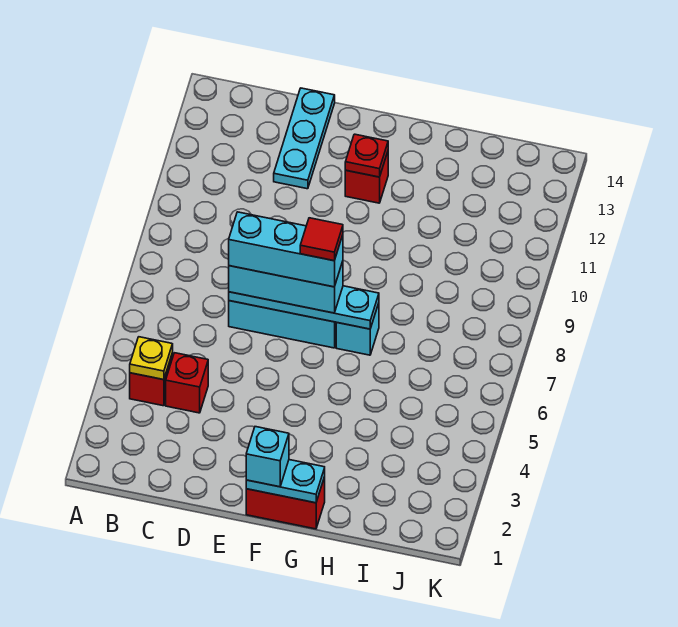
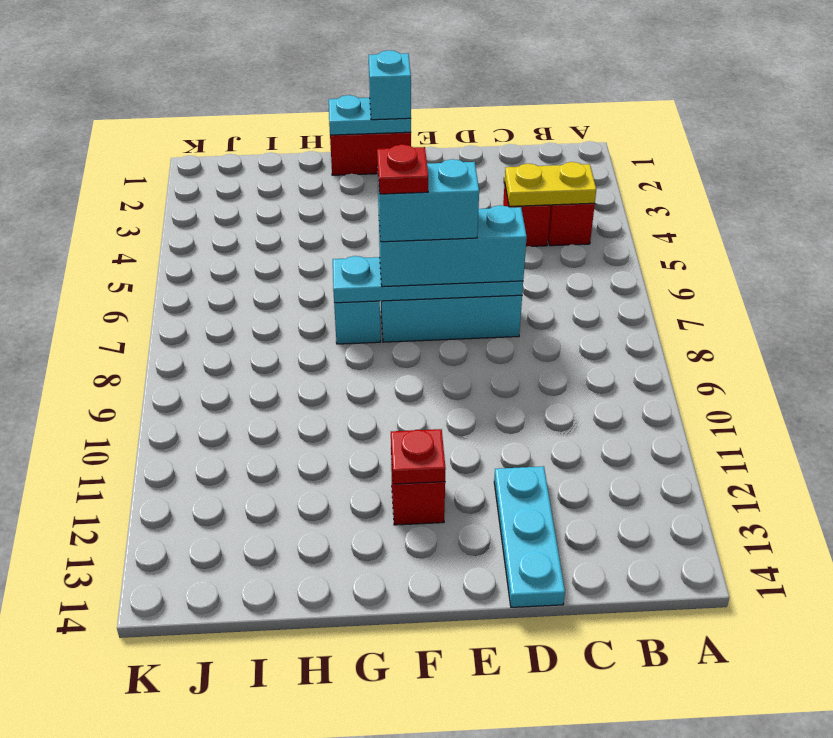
yellow 1x1 plate [130,337,173,380] -> yellow 1x2 plate [505,162,596,206]
cyan 1x3 brick [229,212,343,287] -> cyan 1x2 brick [378,159,479,242]
red 1x1 tile [300,218,343,261] -> red 1x1 plate [377,144,428,194]

